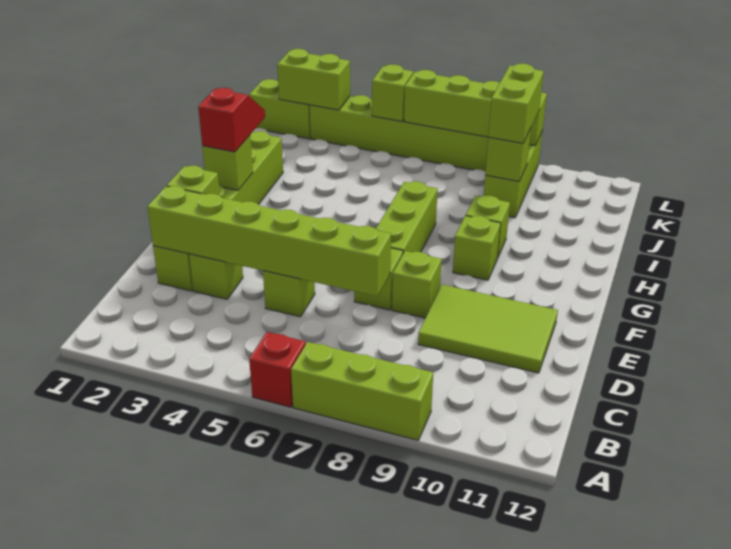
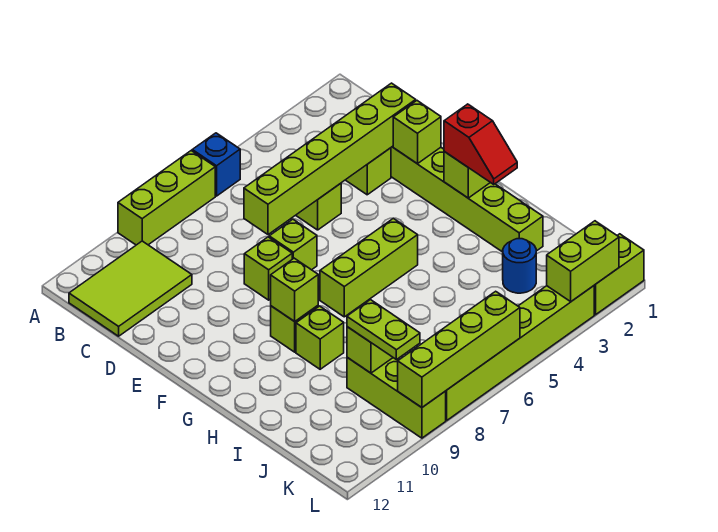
red 1x1 brick [249,332,306,407] -> blue 1x1 brick [192,133,240,196]
lime 2x3 tile [418,285,558,373] -> lime 2x3 tile moved to [69,241,192,336]
lime 1x3 brick [376,181,438,254] -> lime 1x3 brick turned to [320,218,418,317]
none -> blue 1x1 round brick [503,239,536,293]
lime 1x2 brick [488,64,544,143] -> lime 1x2 plate [347,300,420,360]
lime 1x1 brick [372,64,413,121] -> lime 1x1 brick moved to [271,258,318,322]

